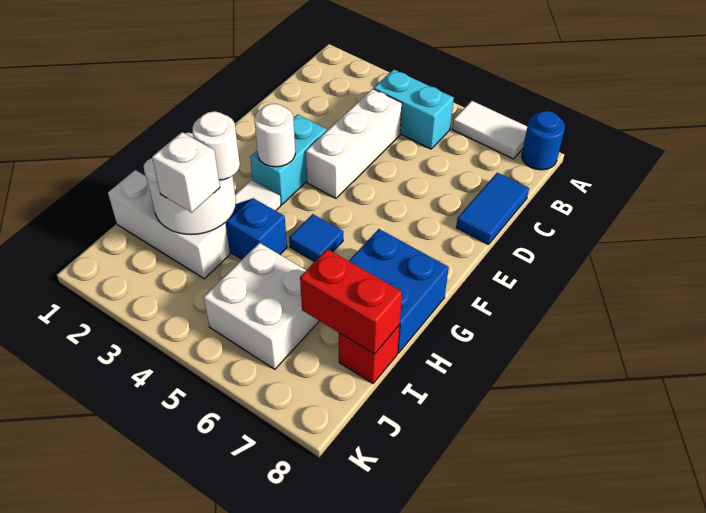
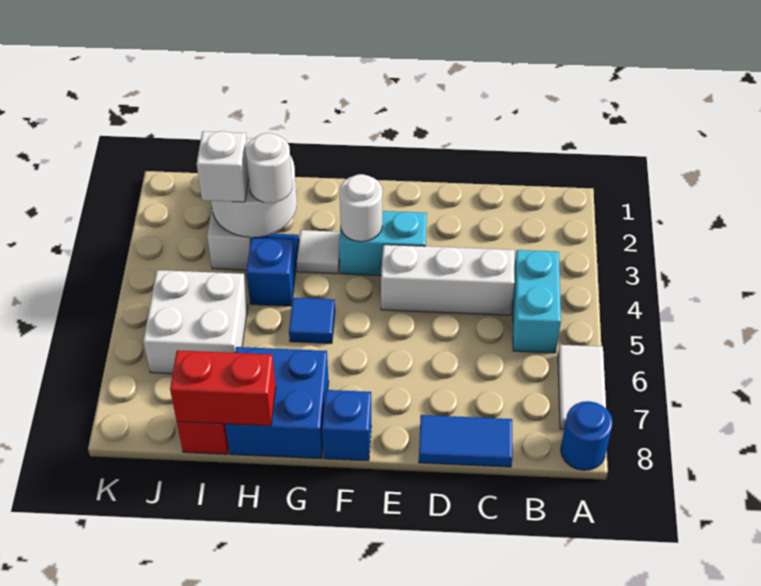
none -> blue 1x1 brick [322,390,371,461]
red 1x2 brick [300,249,402,354] -> red 1x2 brick turned to [170,350,276,426]

